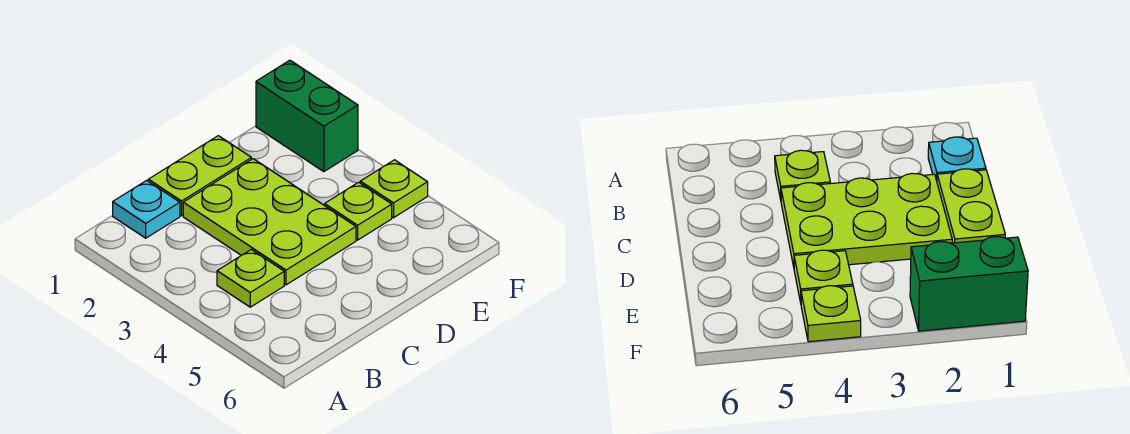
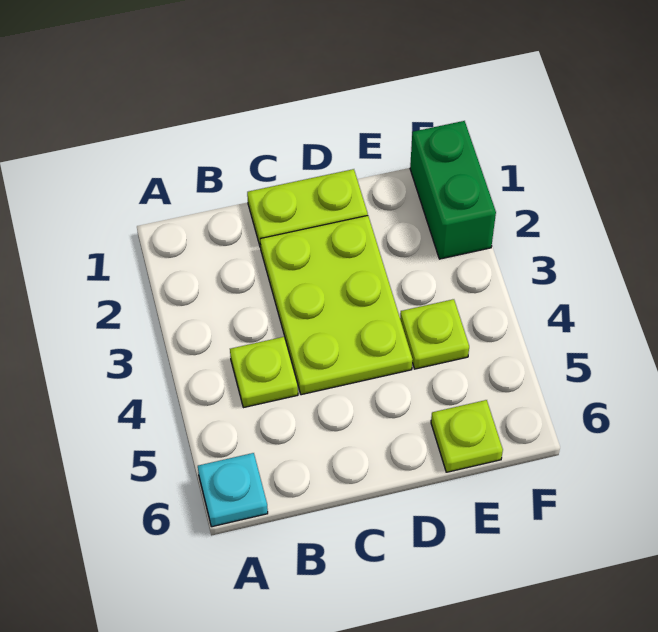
cyan 1x1 plate [113,180,180,238] -> cyan 1x1 plate moved to [198,453,268,527]
lime 1x1 plate [360,160,428,218] -> lime 1x1 plate moved to [431,400,503,472]

